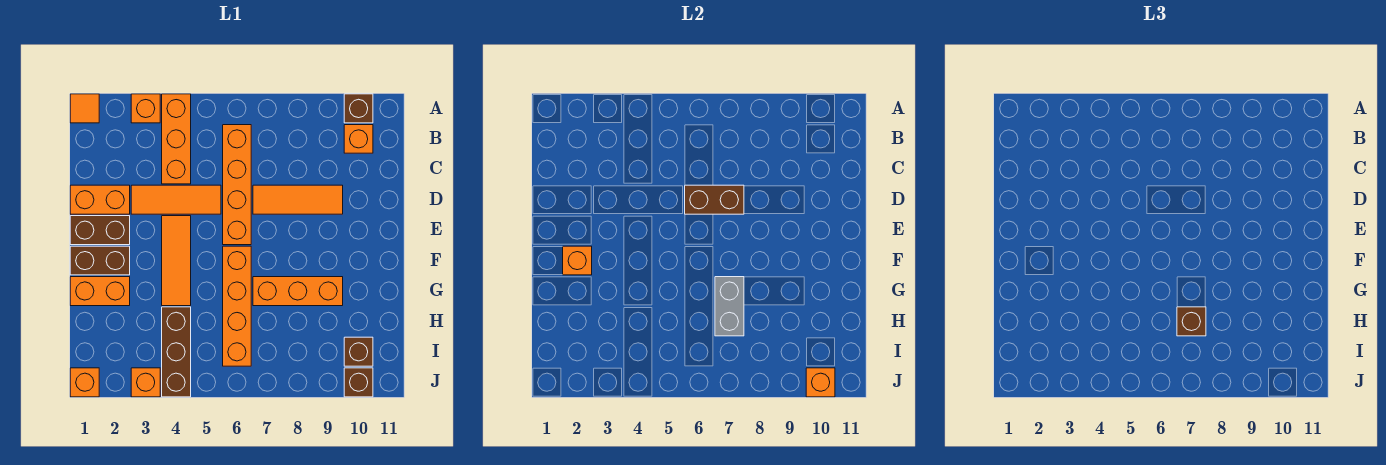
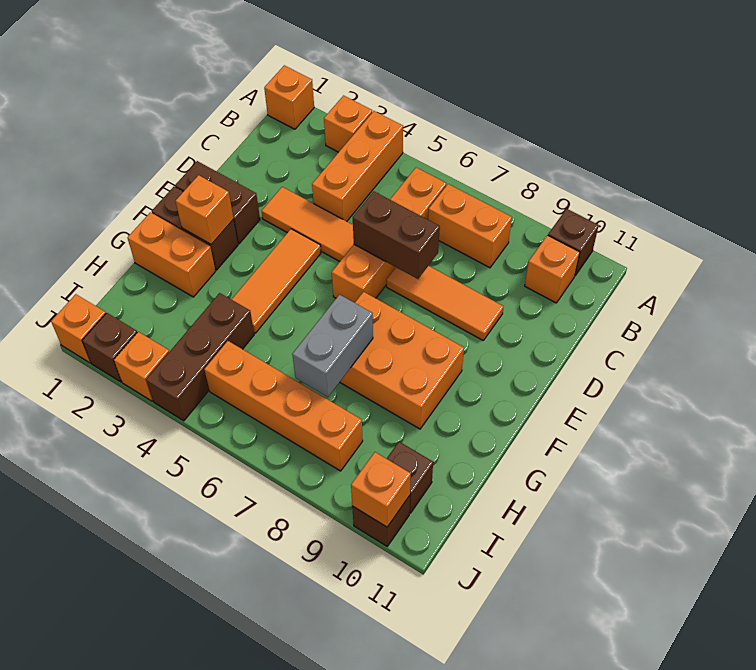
orange 1x1 tile [70,94,99,123] -> orange 1x1 brick [264,65,314,129]
orange 1x2 brick [70,185,130,214] -> orange 1x2 brick moved to [428,184,512,268]
orange 1x4 brick [223,246,251,366] -> orange 1x4 brick turned to [204,341,363,471]
orange 1x3 brick [253,277,343,306] -> orange 2x3 brick [340,292,464,429]
brown 1x1 brick [1177,307,1206,336] -> brown 1x1 brick moved to [82,313,137,382]

